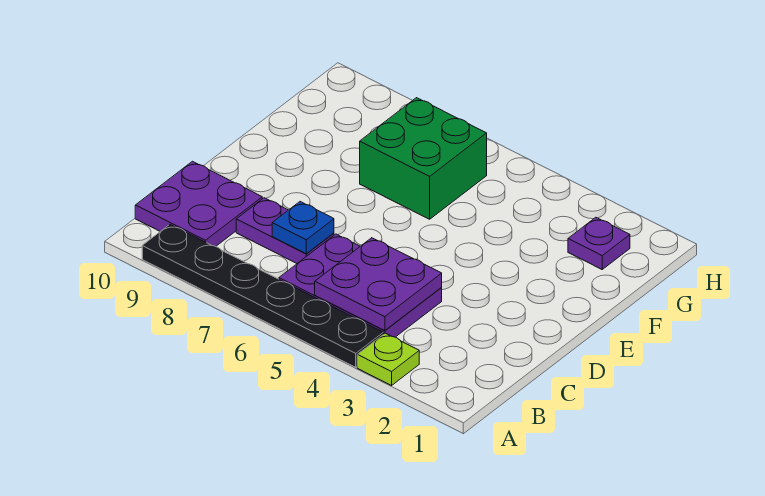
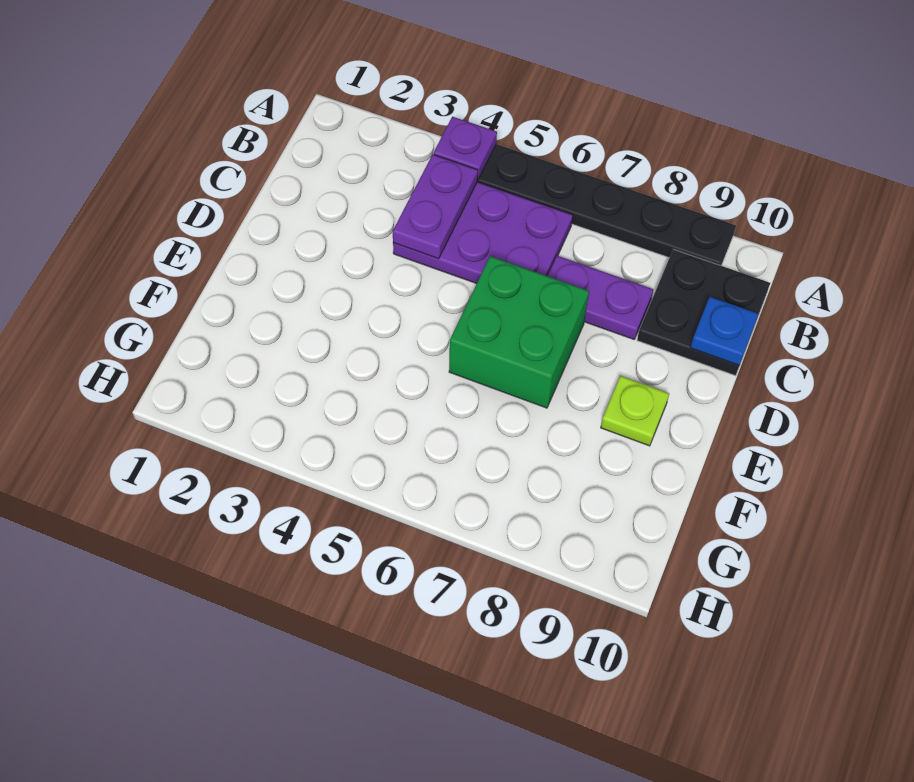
lime 1x1 plate [357,333,419,386] -> lime 1x1 plate moved to [601,376,669,446]
purple 2x2 plate [315,238,442,331] -> purple 1x2 plate [393,154,478,259]
purple 2x2 plate [135,161,262,247] -> black 2x2 plate [637,249,770,376]
blue 1x1 plate [272,202,334,254] -> blue 1x1 plate moved to [690,297,758,365]
green 2x2 brick [360,98,487,219] -> green 2x2 brick moved to [449,256,589,408]
purple 1x1 plate [568,217,630,269] -> purple 1x1 plate moved to [434,117,497,180]

